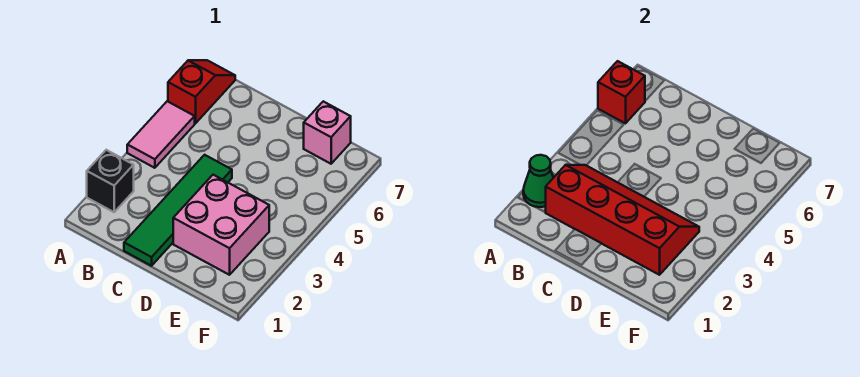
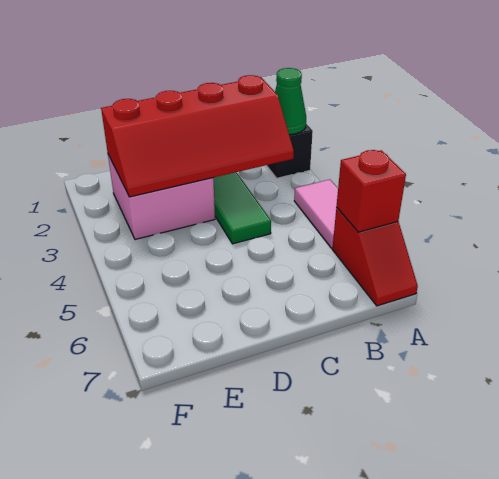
pink 1x1 brick [304,101,351,164] -> none

